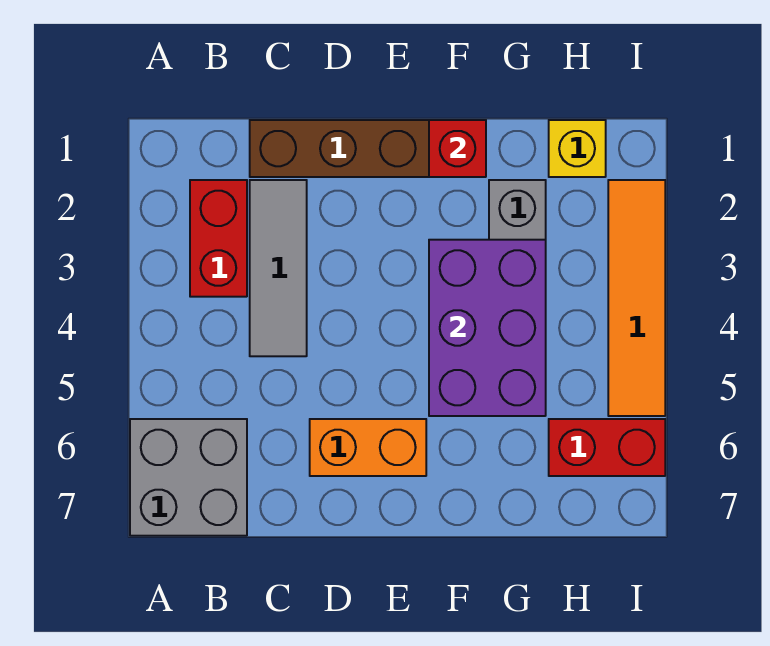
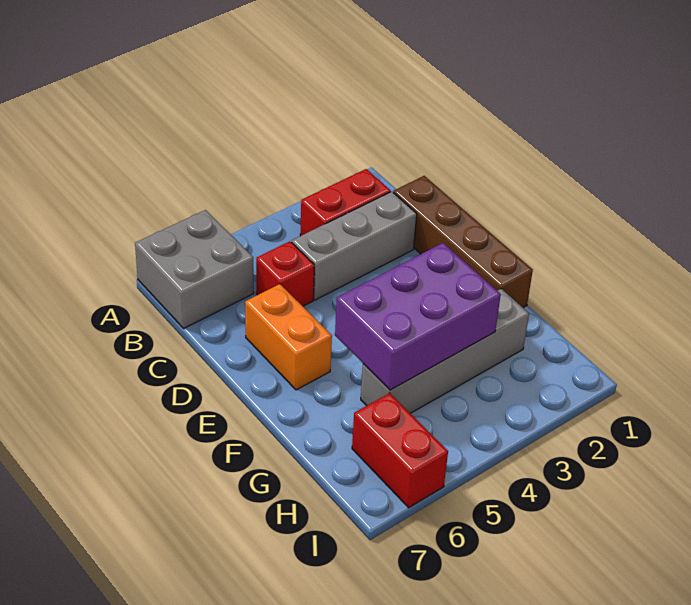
grey 1x3 tile [250,180,307,356] -> grey 1x3 brick [292,192,417,300]
red 1x1 brick [429,120,486,177] -> red 1x1 brick moved to [256,241,314,306]
yellow 1x1 brick [549,120,606,177] -> none
orange 1x4 tile [608,180,665,416] -> none

